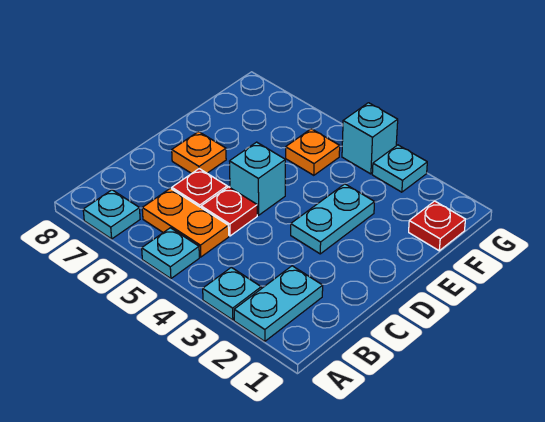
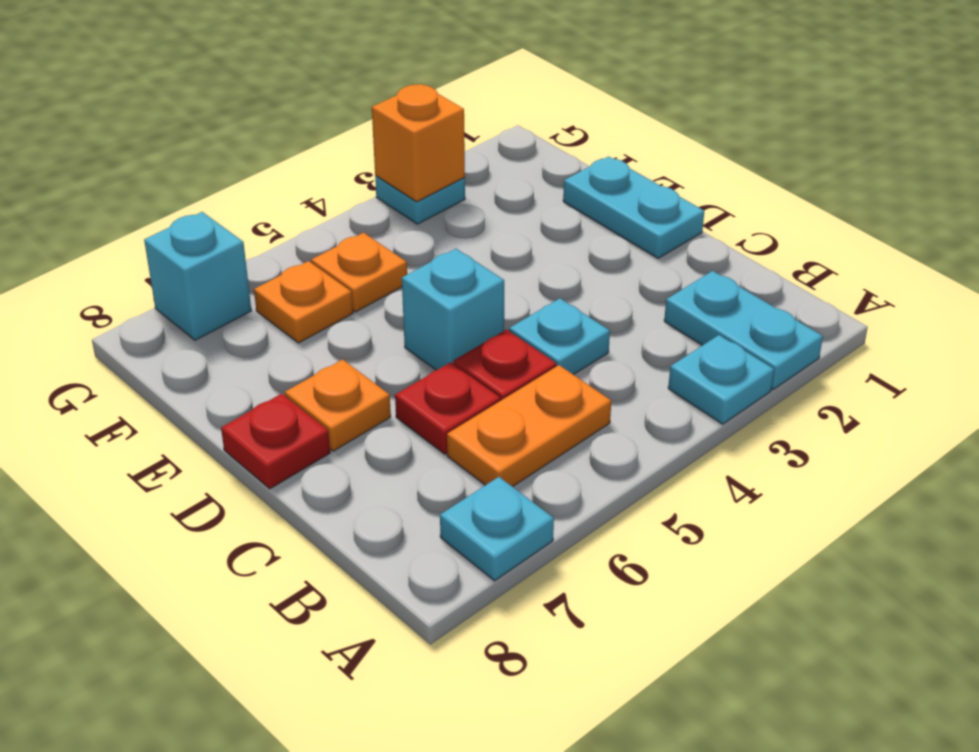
cyan 1x1 plate [142,228,199,279] -> cyan 1x1 plate moved to [509,298,610,375]
cyan 1x2 plate [291,184,375,254] -> cyan 1x2 plate moved to [563,156,704,258]
red 1x1 plate [409,201,465,251] -> red 1x1 plate moved to [221,394,330,489]
none -> orange 1x1 plate [254,261,353,343]
none -> orange 1x1 brick [372,84,465,202]
cyan 1x1 brick [342,103,398,174] -> cyan 1x1 brick moved to [144,212,251,340]

